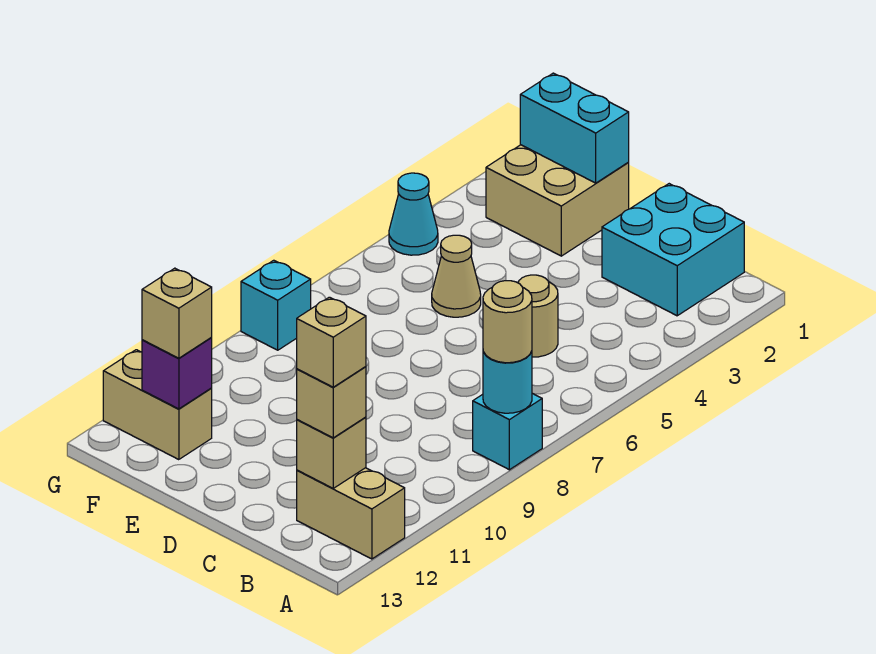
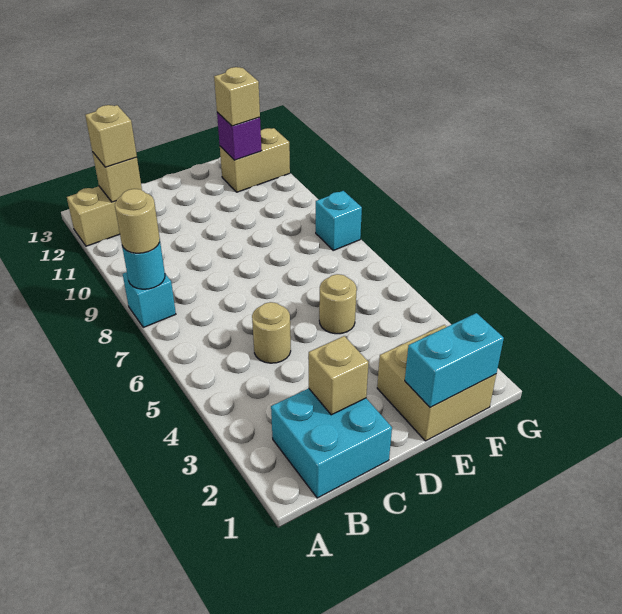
tan 1x1 brick [297,297,366,387] -> tan 1x1 brick moved to [309,336,369,415]
tan 1x1 cone [432,235,481,317] -> tan 1x1 round brick [319,274,357,334]
cyan 1x1 cone [389,173,438,255] -> none

